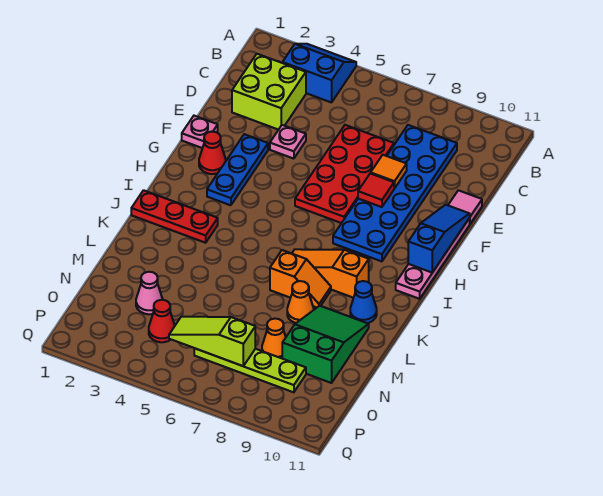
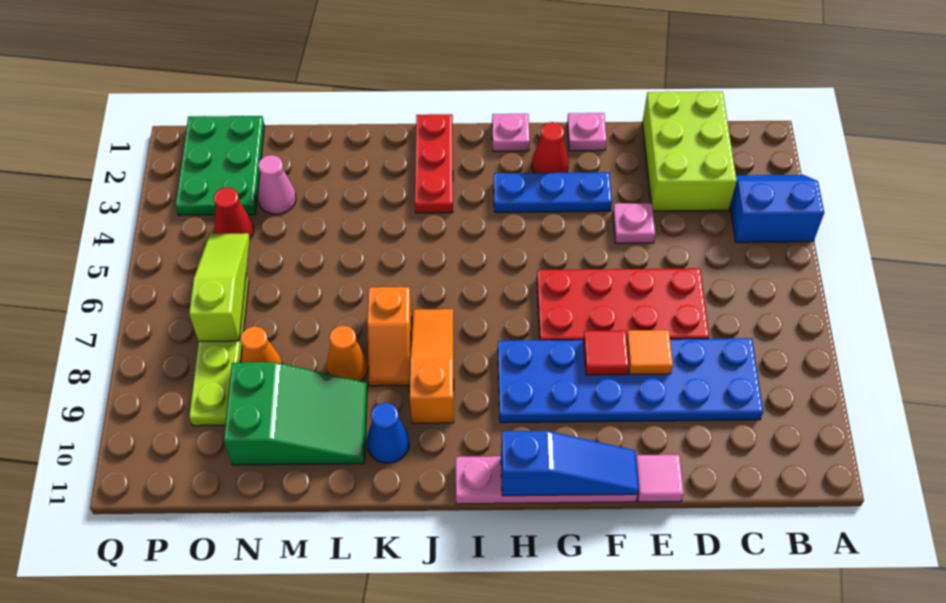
blue 2x2 slope [282,44,356,103] -> blue 2x2 slope turned to [730,175,824,242]
lime 2x2 brick [232,54,306,130] -> lime 2x3 brick [642,91,737,211]
none -> pink 1x1 plate [492,114,530,151]
none -> green 2x3 plate [175,116,264,215]

